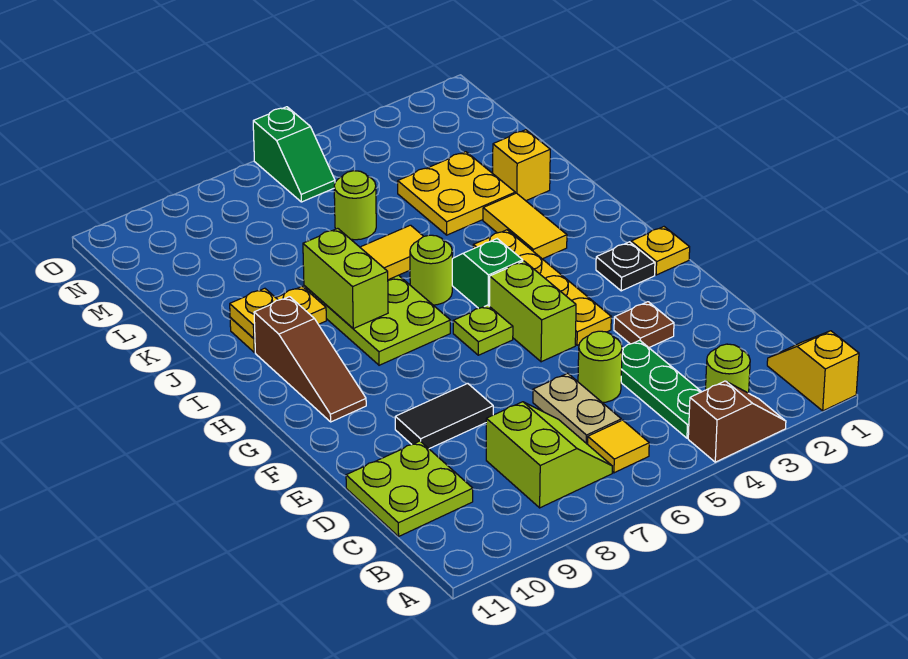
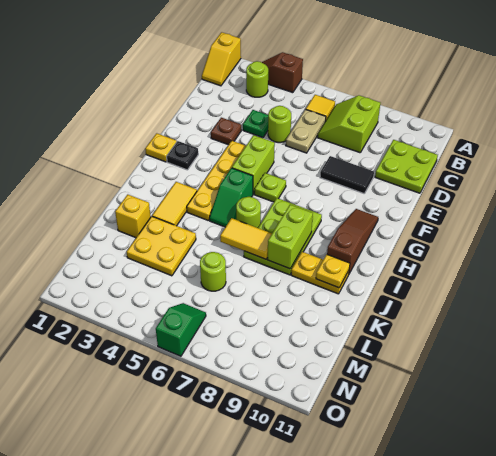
green 1x3 plate [621,340,701,438] -> green 1x1 plate [243,110,268,138]

